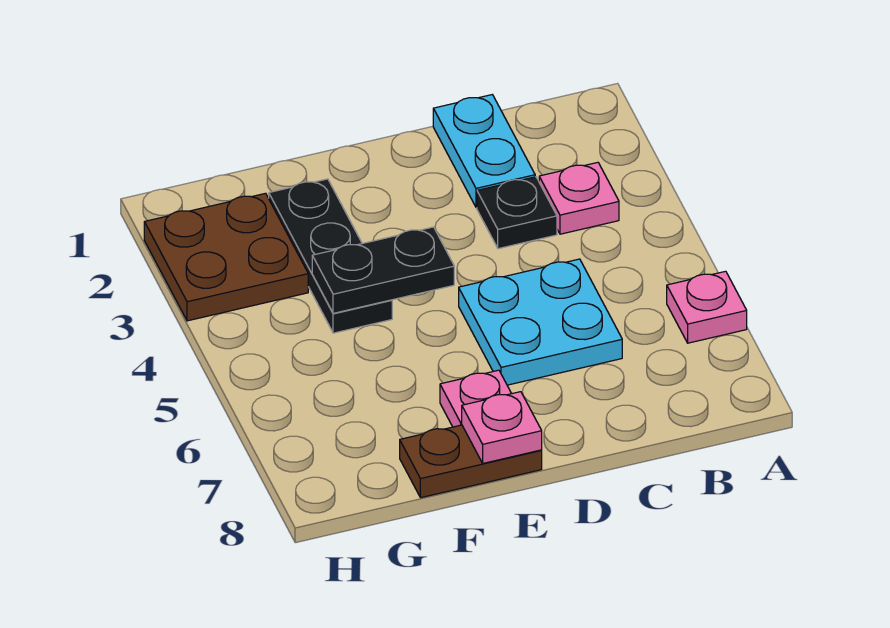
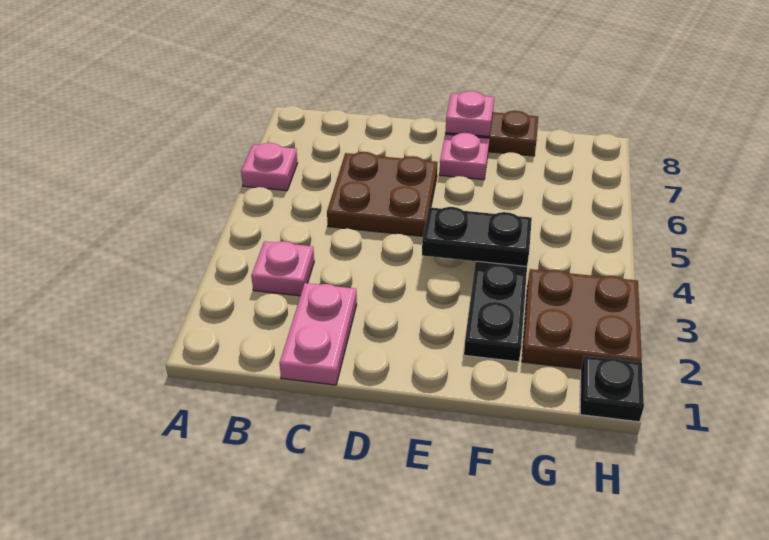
cyan 1x2 plate [433,95,535,208] -> pink 1x2 plate [279,283,357,385]
black 1x1 plate [477,177,557,249] -> black 1x1 plate moved to [580,356,644,422]
cyan 2x2 plate [459,259,622,385] -> brown 2x2 plate [327,152,438,236]

